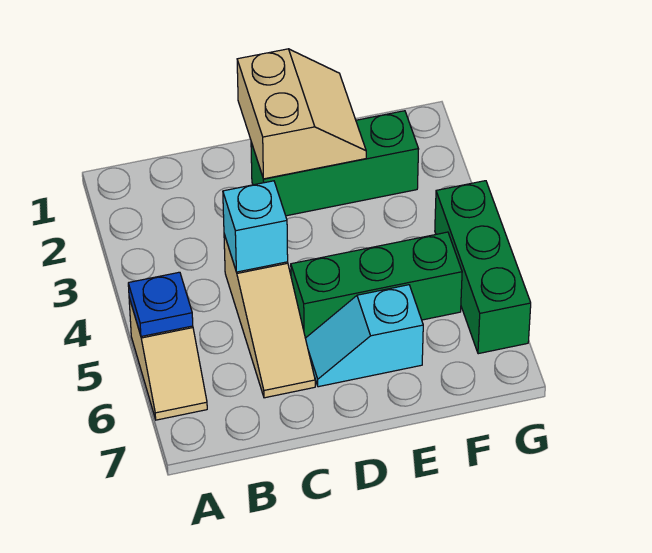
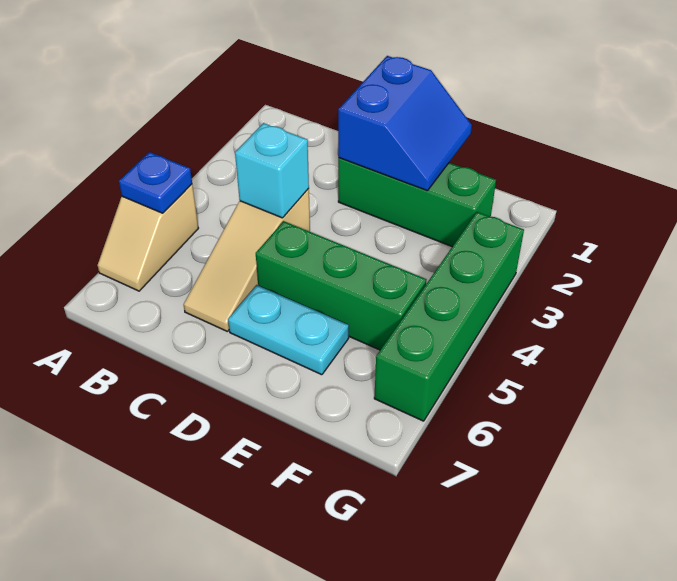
tan 2x2 slope [237,49,366,179] -> blue 2x2 slope [338,56,472,191]
cyan 1x2 slope [305,285,423,387] -> cyan 1x2 plate [228,285,349,375]
green 1x3 brick [435,181,531,354] -> green 1x4 brick [374,212,524,421]

